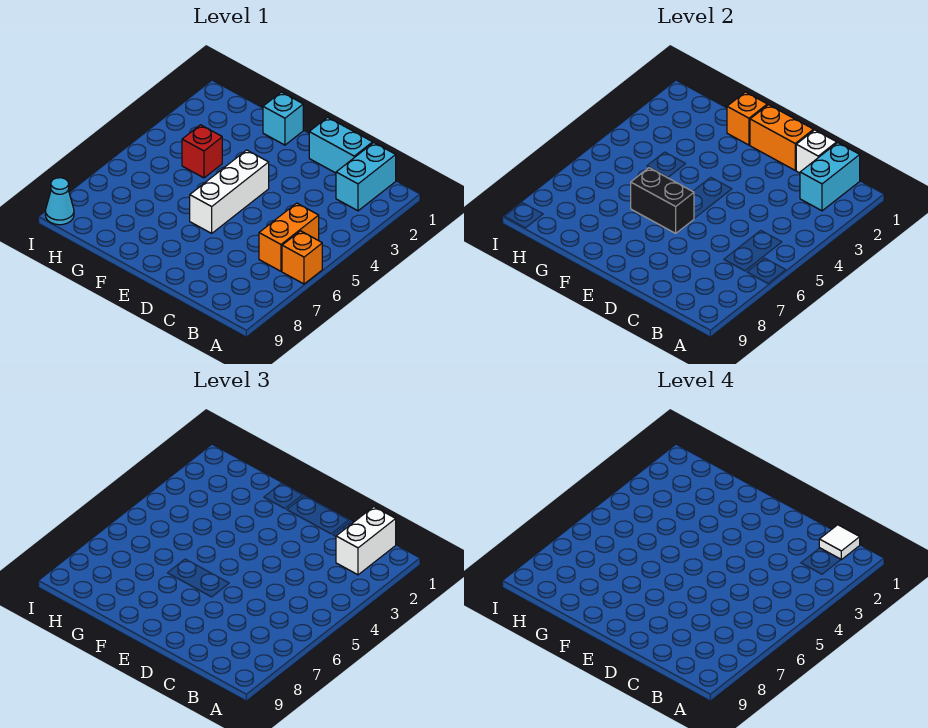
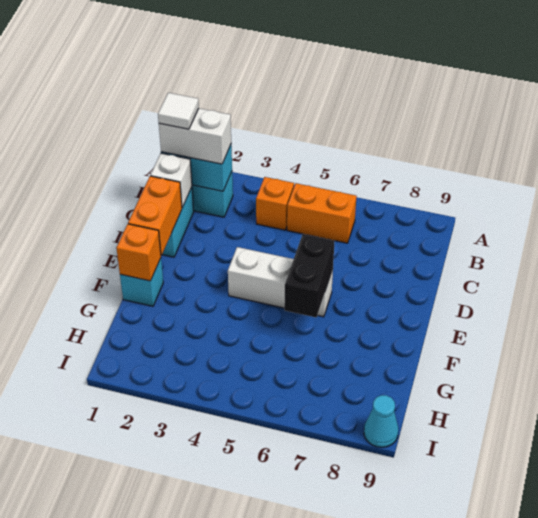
orange 1x1 brick [282,231,322,284] -> orange 1x1 brick moved to [256,177,294,230]
red 1x1 brick [182,125,222,178] -> none

